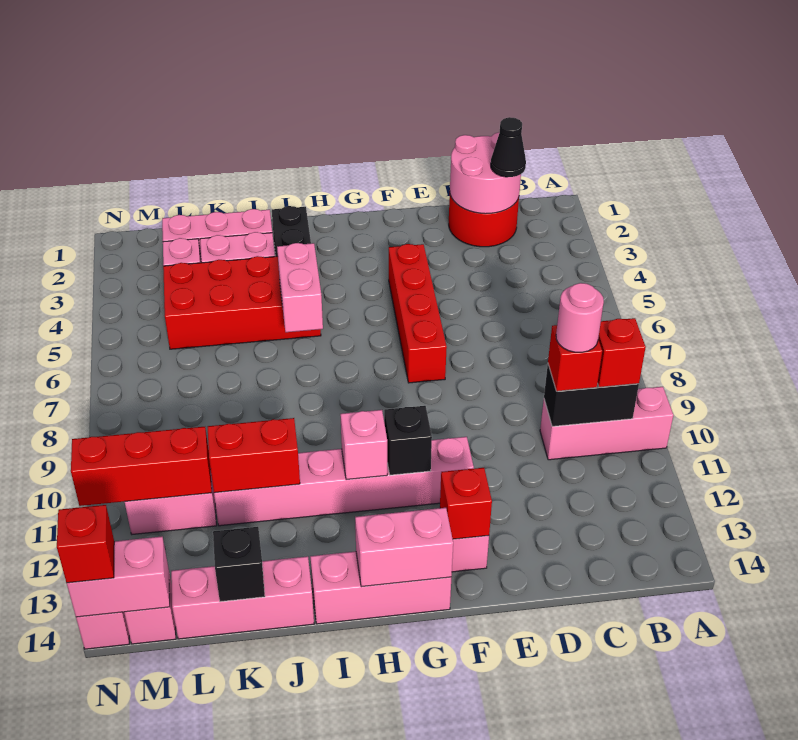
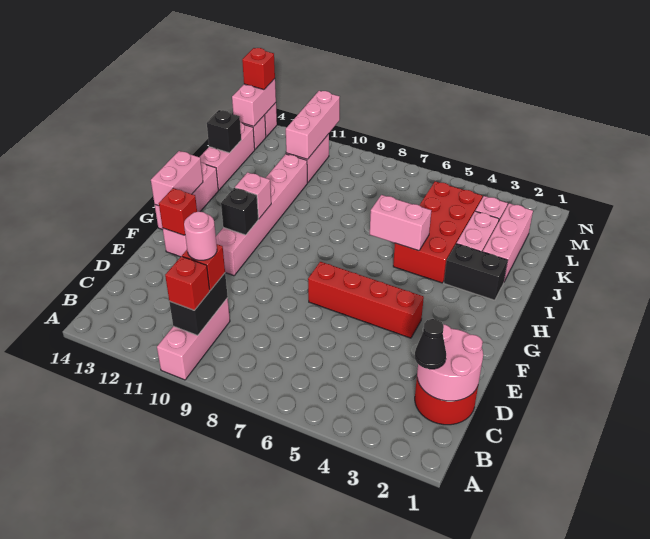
red 1x2 brick [208,418,300,493] -> none
red 1x3 brick [71,427,212,506] -> pink 1x3 brick [286,91,340,159]

